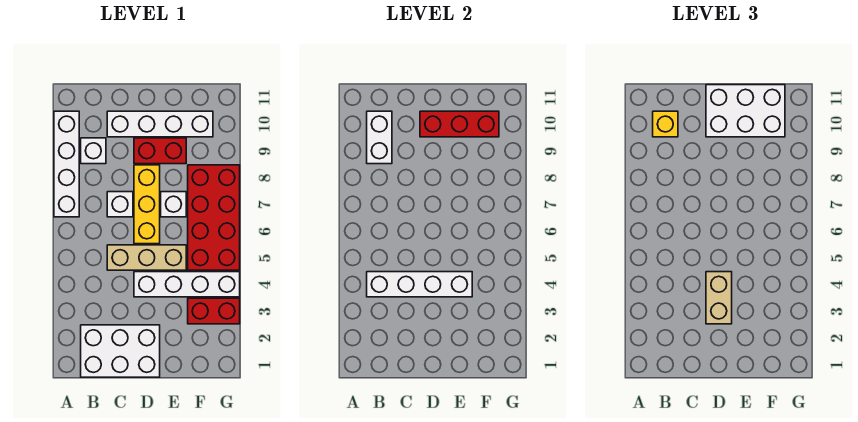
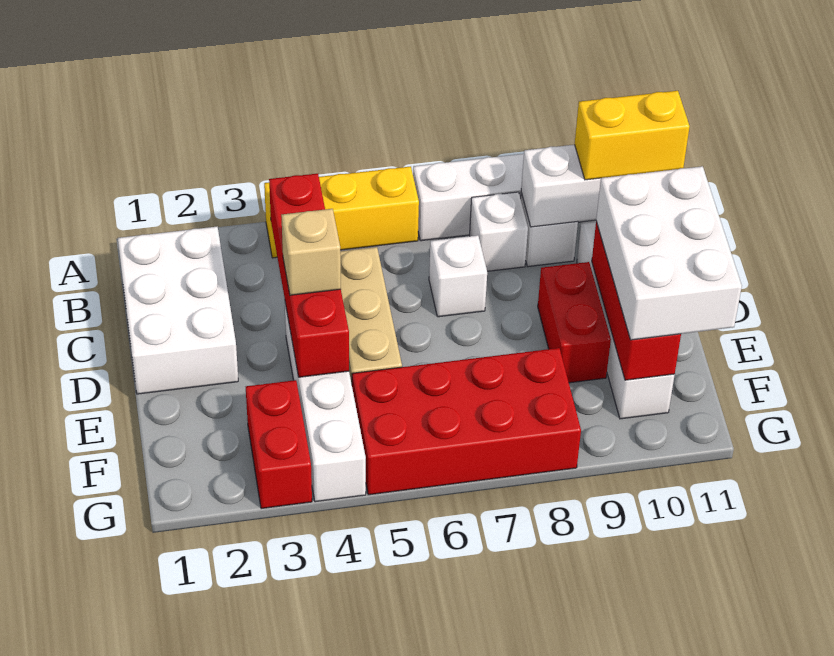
white 1x4 brick [367,272,472,297] -> red 1x4 brick [269,174,349,377]
yellow 1x1 brick [653,111,678,137] -> yellow 1x2 brick [575,91,690,180]
tan 1x2 brick [706,272,732,324] -> tan 1x1 brick [281,209,341,295]
yellow 1x3 brick [134,165,160,244] -> yellow 1x3 brick moved to [264,166,419,258]
white 1x1 brick [161,192,186,217] -> white 1x1 brick moved to [470,192,528,271]

